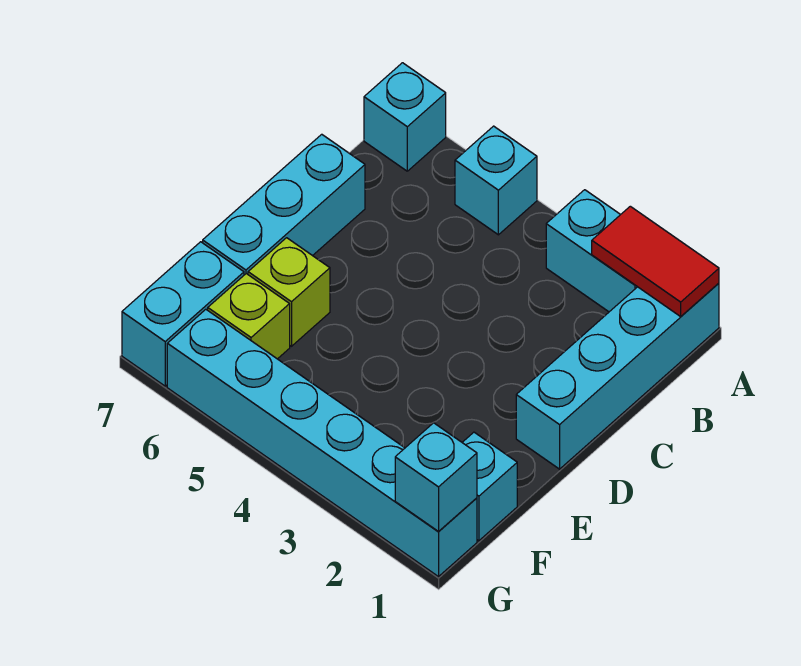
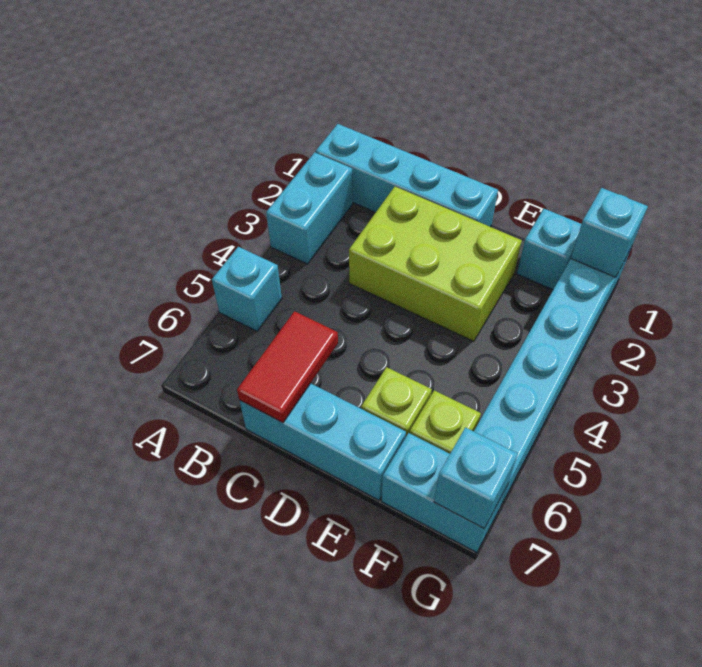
red 1x2 tile [592,206,719,316] -> red 1x2 tile moved to [237,311,338,423]
cyan 1x1 brick [364,63,446,171] -> cyan 1x1 brick moved to [434,427,518,528]
none -> lime 2x3 brick [349,187,522,341]

